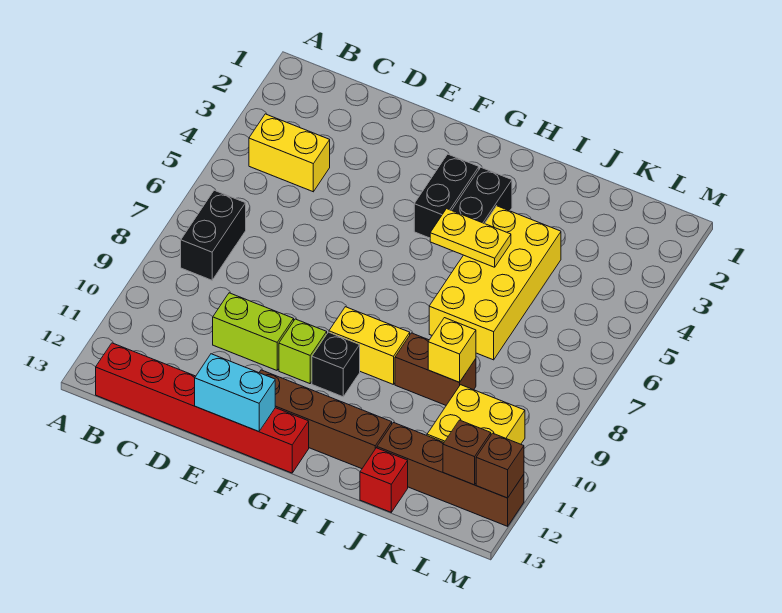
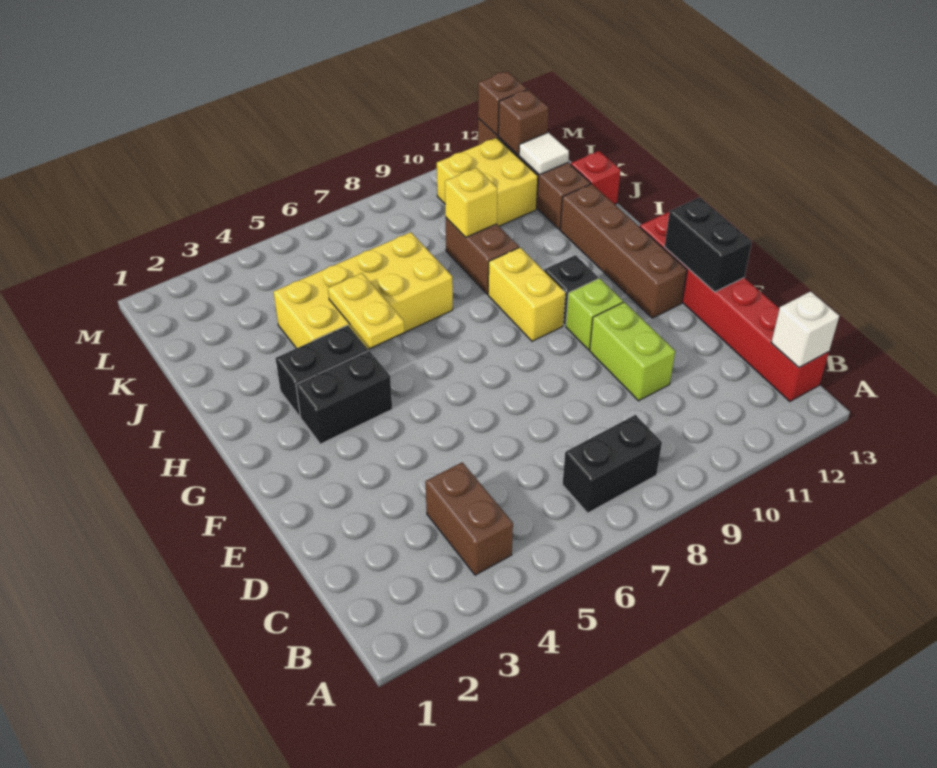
yellow 1x2 brick [249,114,330,192] -> brown 1x2 brick [425,462,513,575]
none -> white 1x1 brick [771,291,839,368]
cyan 1x2 brick [195,354,275,432] -> black 1x2 brick [665,197,752,292]
none -> white 1x1 tile [519,132,569,175]

